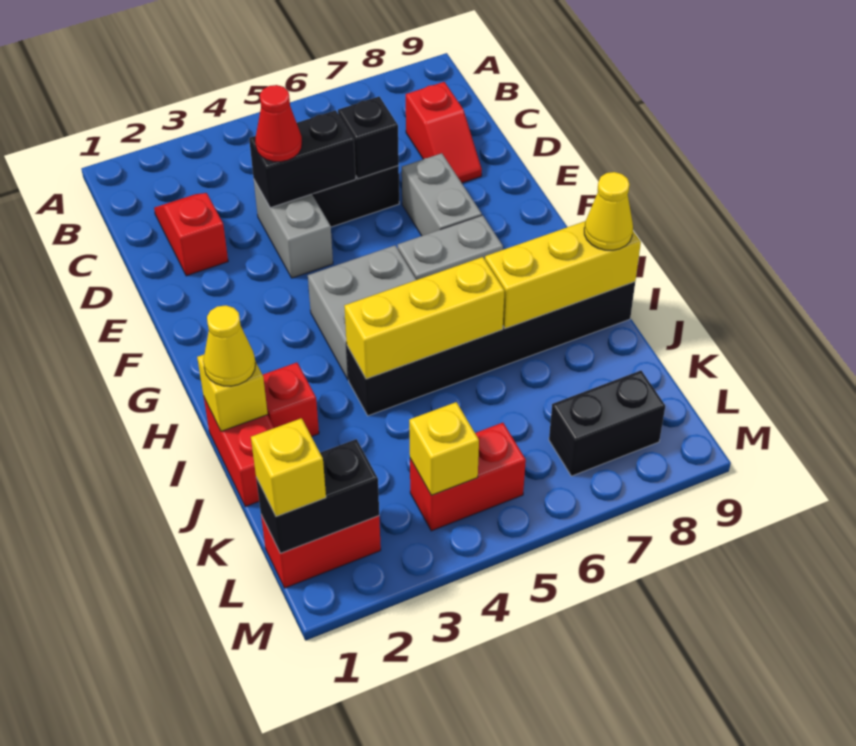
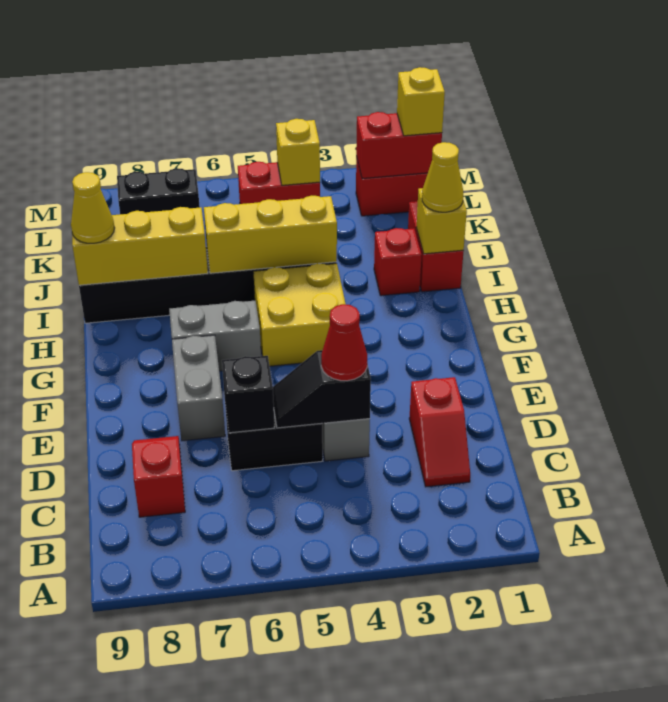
black 1x2 brick [249,110,356,208] -> black 1x2 slope [273,350,371,428]
grey 2x2 brick [308,245,416,380] -> yellow 2x2 brick [253,264,346,366]
black 1x2 brick [256,439,379,553] -> red 1x2 brick [356,112,442,179]

